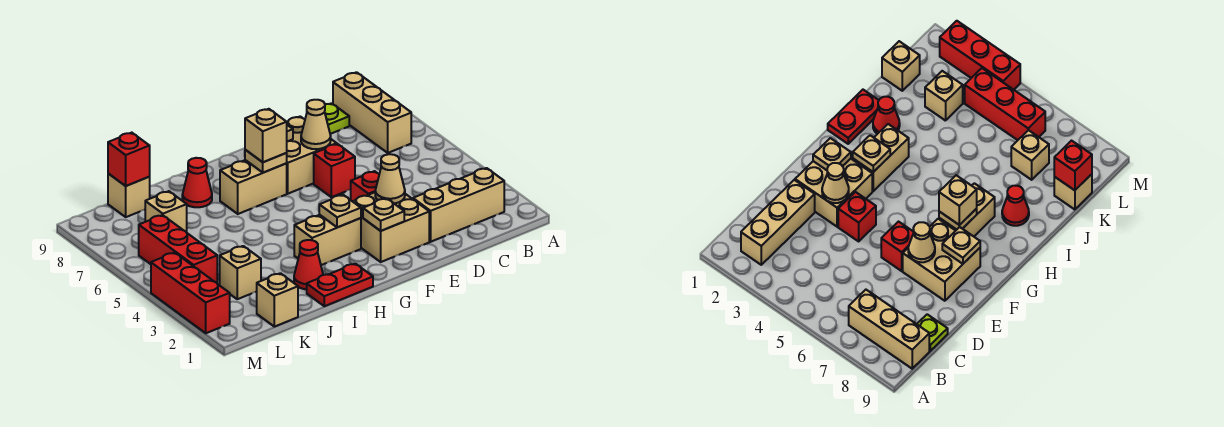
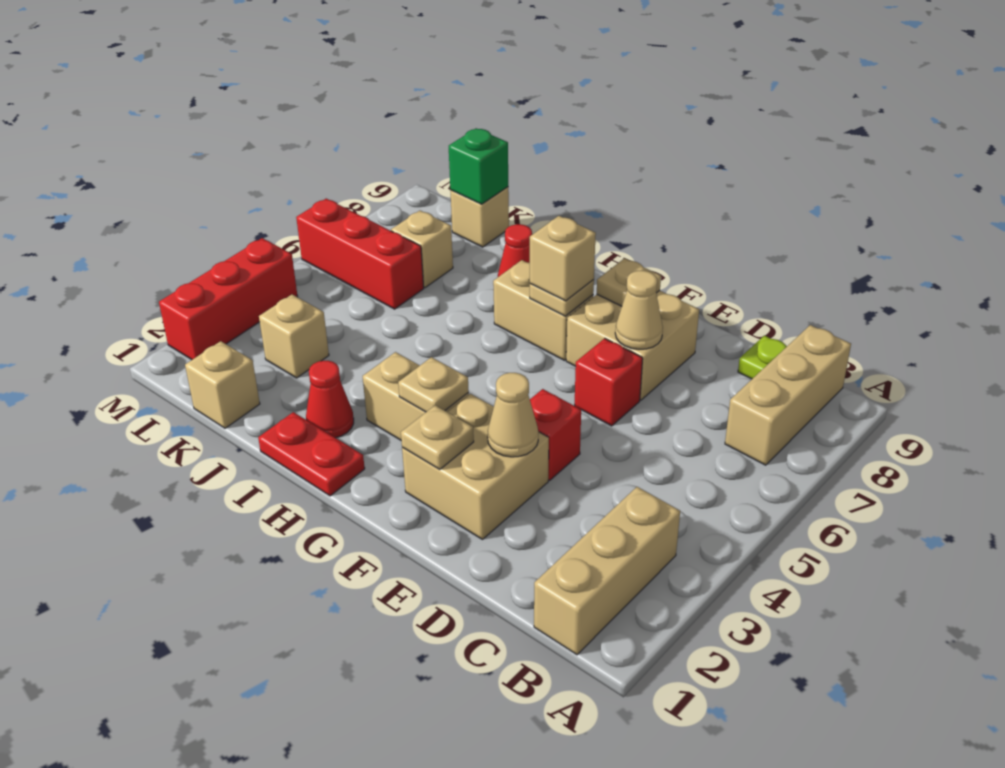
tan 1x3 brick [413,168,504,242] -> tan 1x3 brick turned to [534,487,680,655]
red 1x1 brick [108,133,150,186] -> green 1x1 brick [449,128,508,204]
red 1x3 brick [139,215,217,283] -> red 1x3 brick turned to [296,199,424,309]

